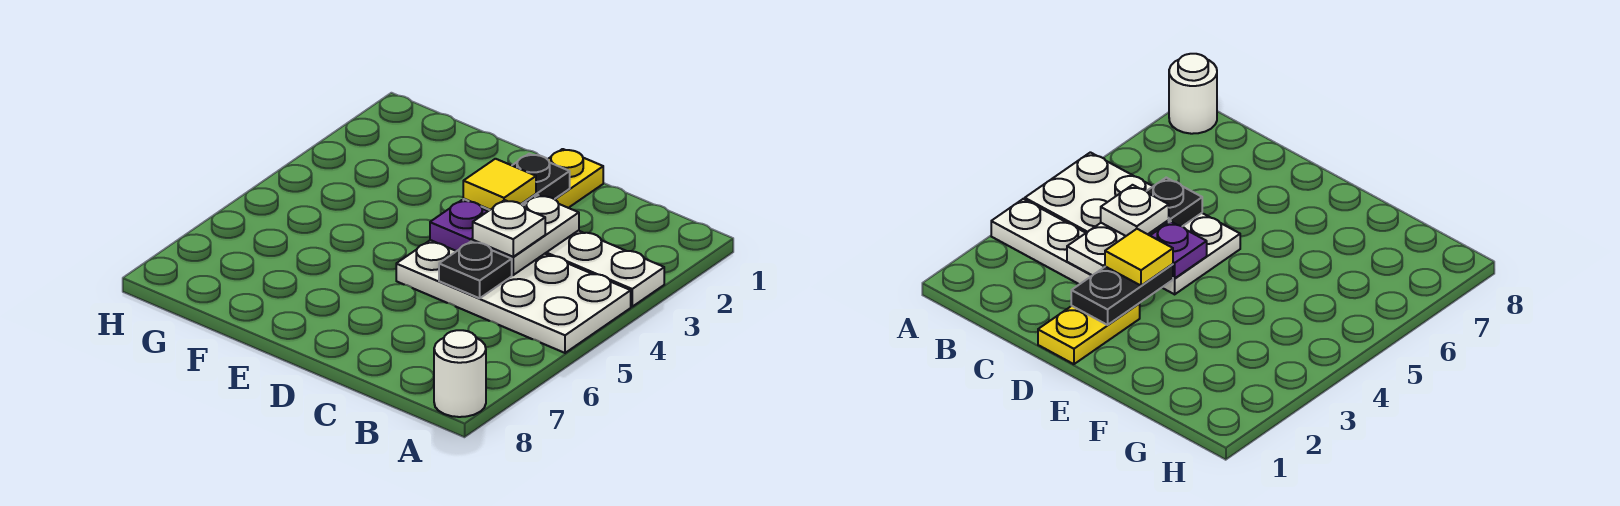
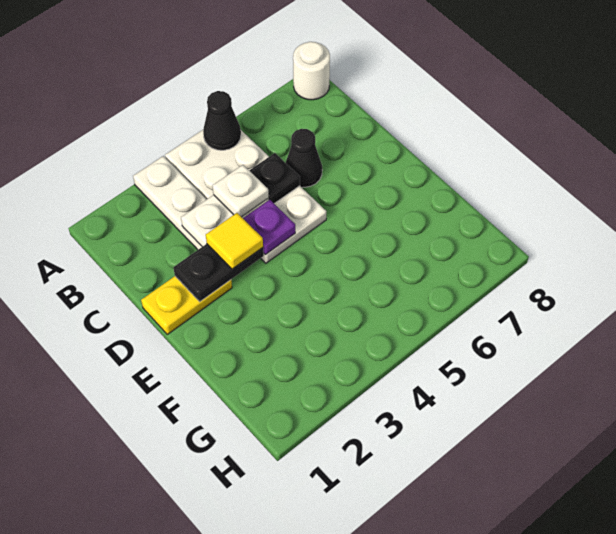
none -> black 1x1 cone [203,91,241,150]
none -> black 1x1 cone [286,129,322,187]

